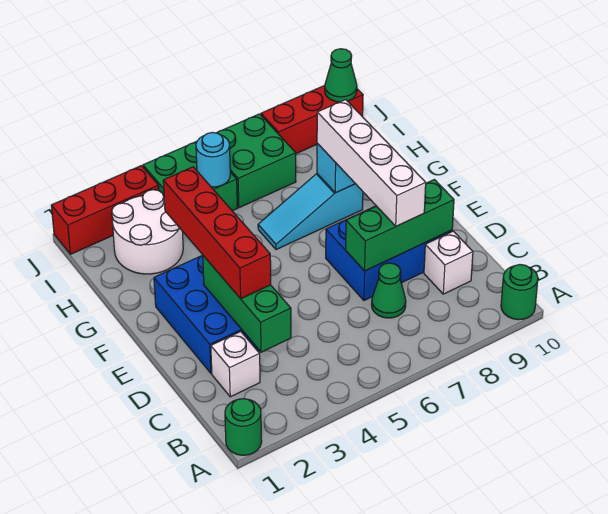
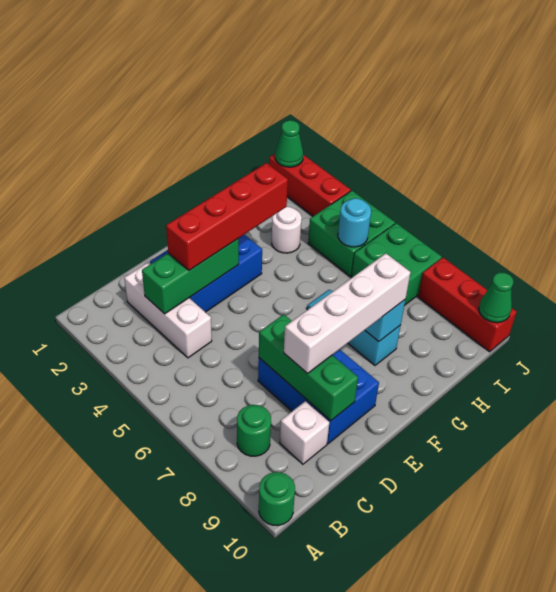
green 1x1 round brick [225,399,262,455] -> green 1x1 round brick moved to [237,405,271,456]
white 1x1 brick [211,331,260,397] -> white 1x3 brick [124,262,212,358]
green 1x1 cone [372,263,406,318] -> green 1x1 cone moved to [275,120,303,167]
white 2x2 round brick [112,190,183,274] -> white 1x1 round brick [272,207,302,253]

